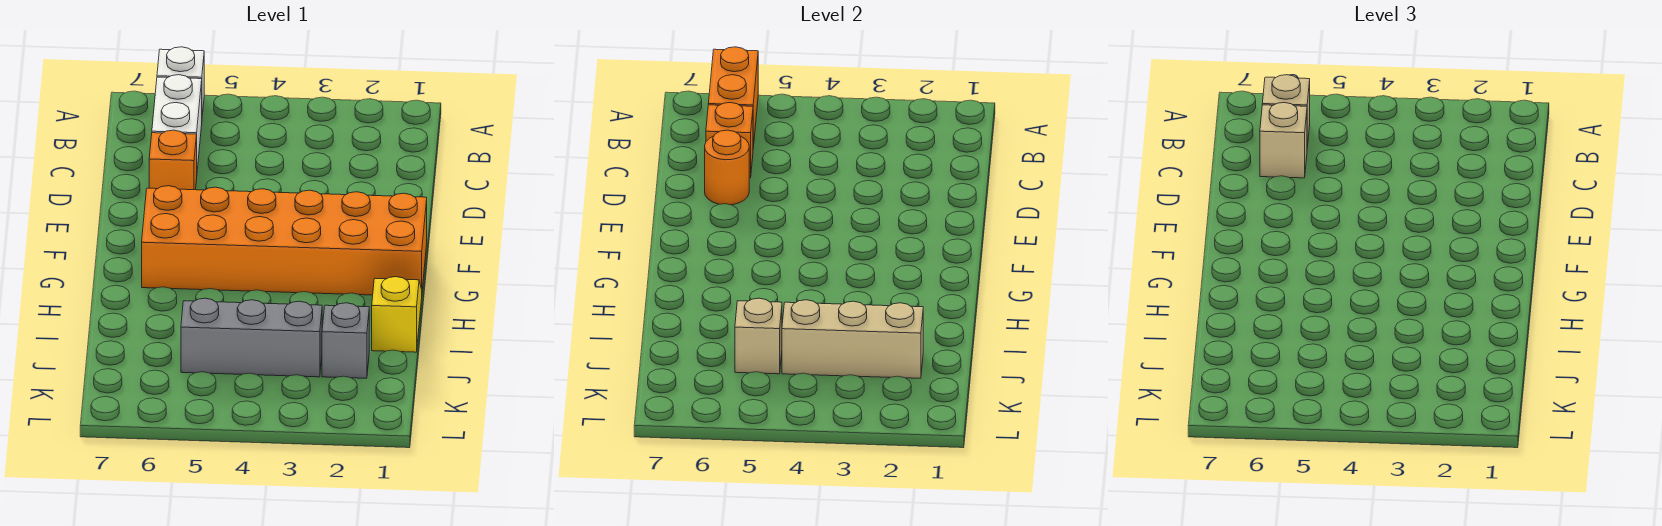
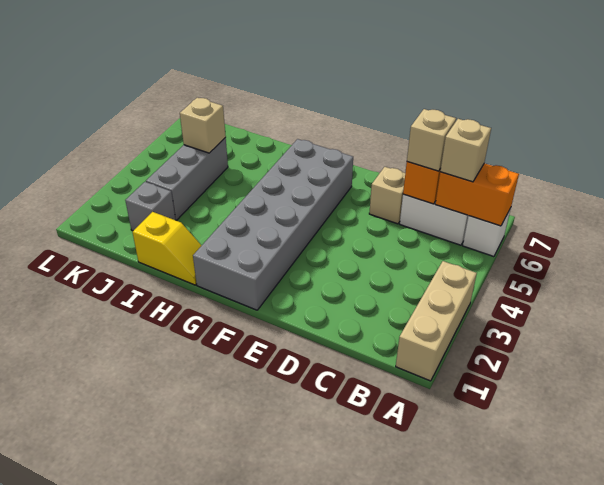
orange 1x1 brick [149,130,197,190] -> tan 1x1 brick [369,167,405,224]
orange 1x1 round brick [705,130,749,205] -> none
orange 2x6 brick [142,186,427,295] -> grey 2x6 brick [193,139,353,310]
tan 1x3 brick [782,300,923,378] -> tan 1x3 brick moved to [396,261,477,381]

